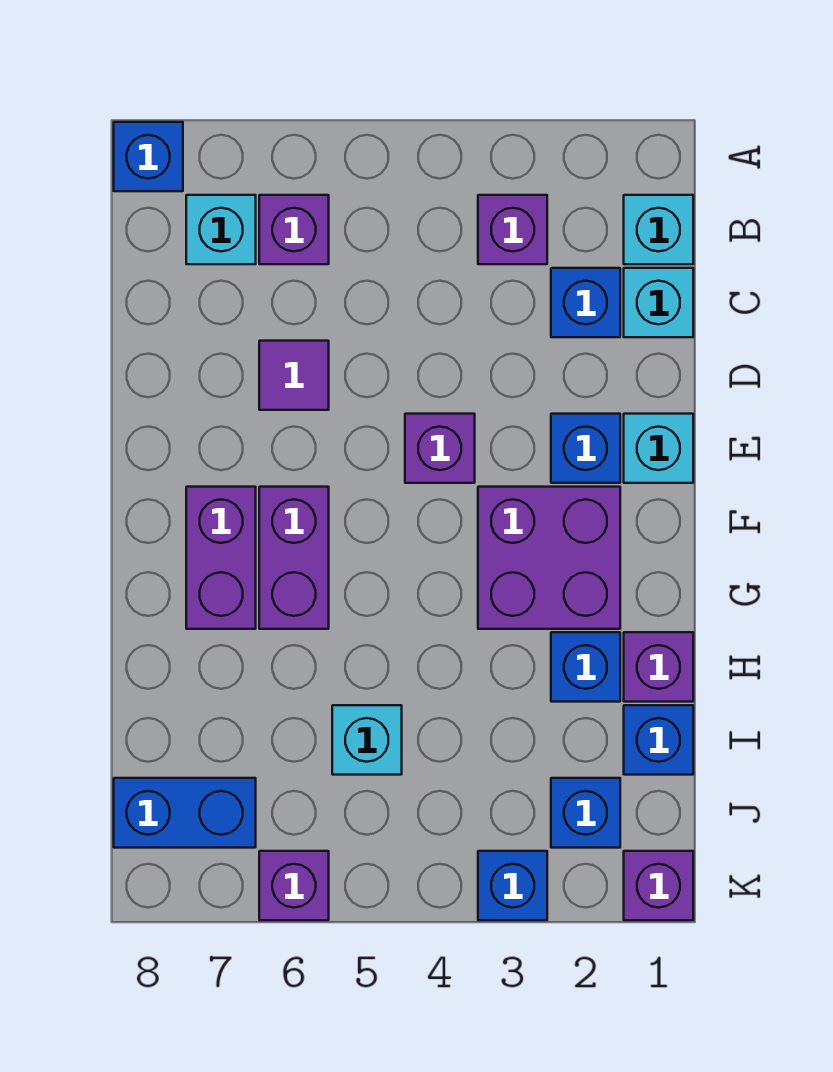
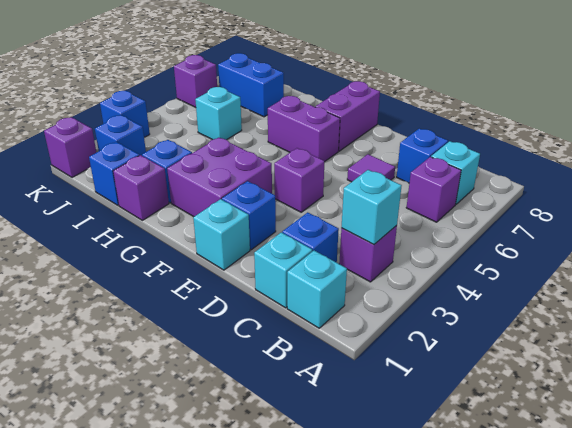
blue 1x1 brick [114,122,183,191] -> blue 1x1 brick moved to [397,129,448,183]
none -> cyan 1x1 brick [341,170,402,245]
purple 1x2 brick [186,487,256,629] -> purple 1x2 brick turned to [315,81,380,151]
blue 1x2 brick [114,778,256,848] -> blue 1x2 brick turned to [218,53,284,117]

